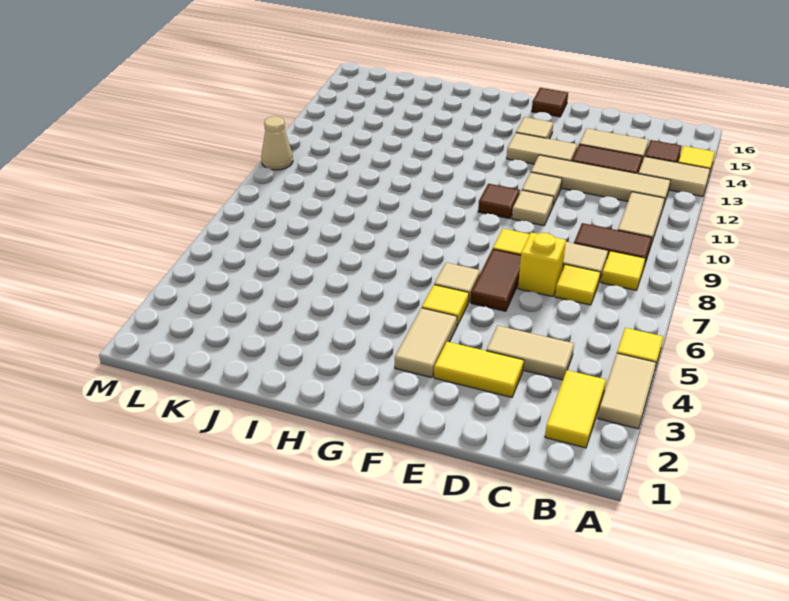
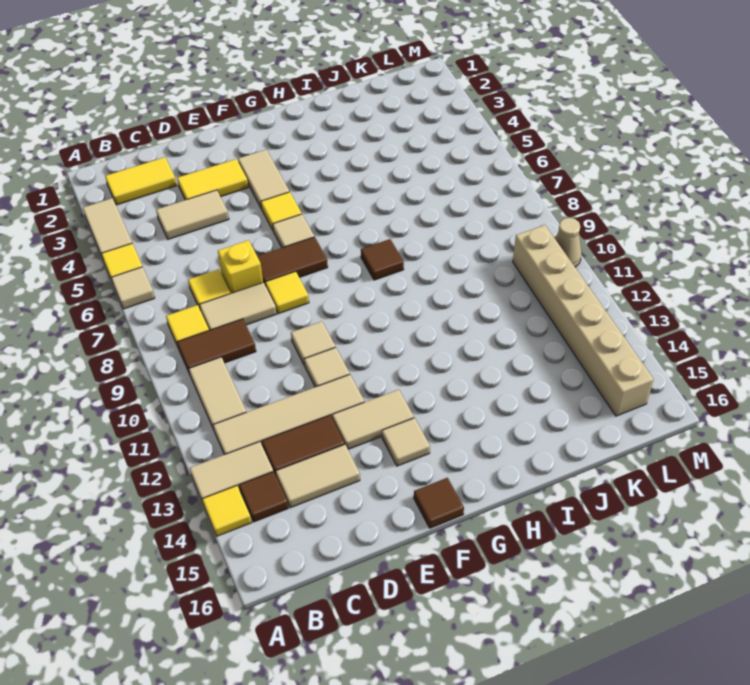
none -> tan 1x1 tile [111,267,155,309]
yellow 1x2 tile [545,370,606,448] -> yellow 1x2 tile turned to [105,157,177,205]
brown 1x2 tile [471,249,521,311] -> brown 1x2 tile turned to [257,237,328,286]
brown 1x1 tile [478,184,520,219] -> brown 1x1 tile moved to [361,239,404,280]
none -> tan 1x6 brick [513,225,654,416]

